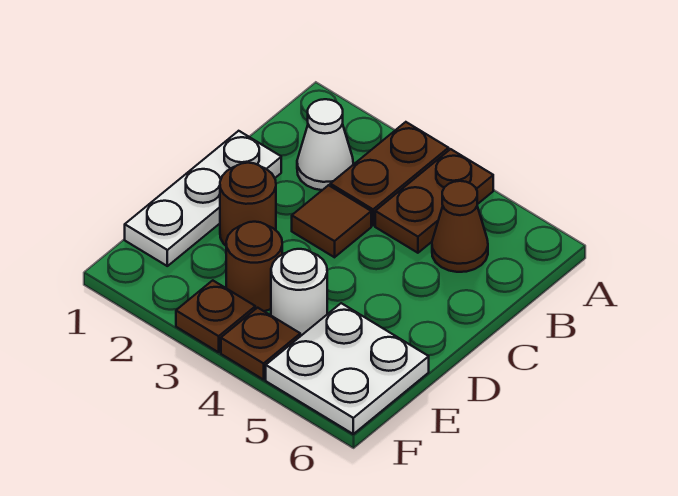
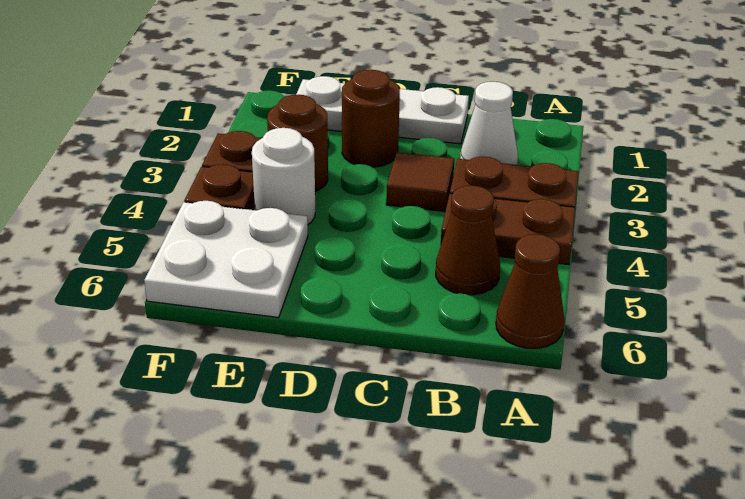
none -> brown 1x1 cone [496,234,565,348]

